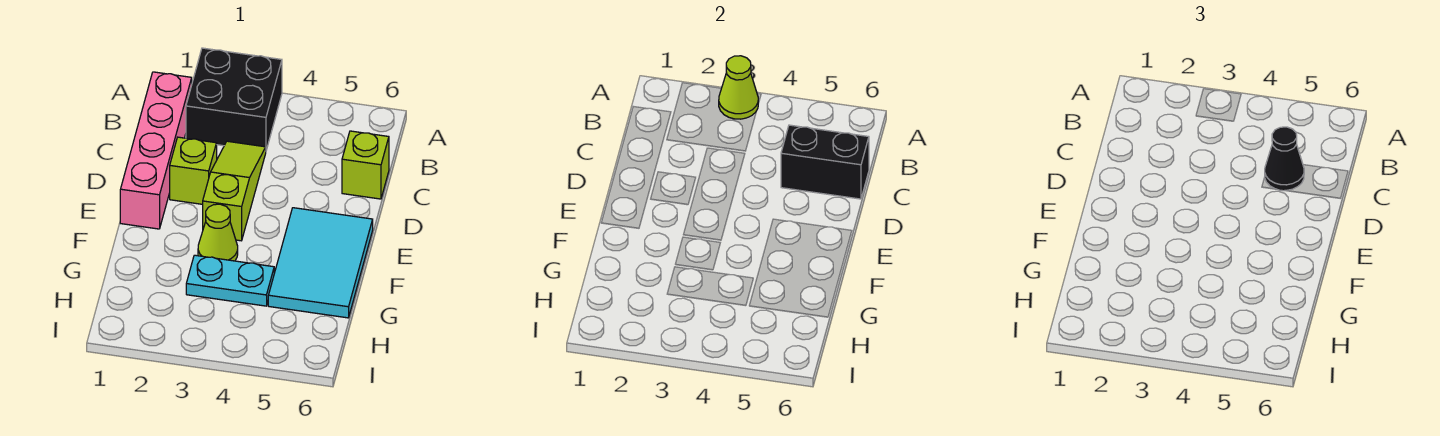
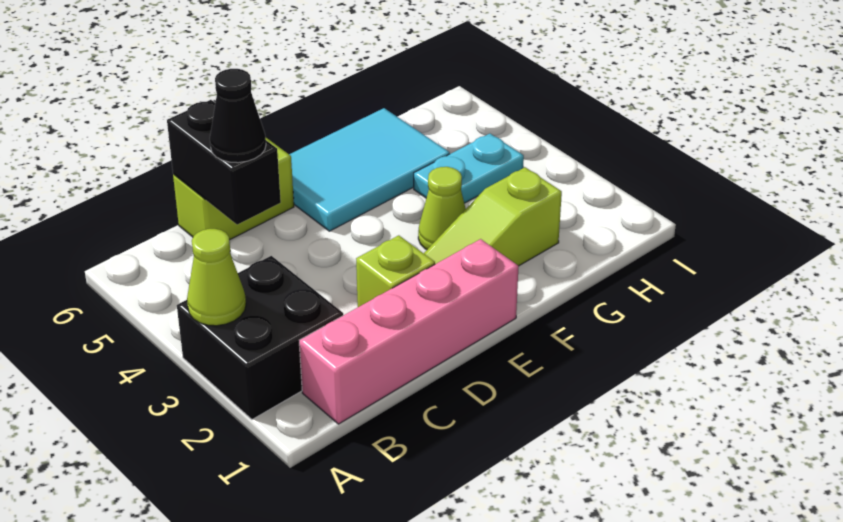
lime 1x3 slope [203,141,266,241] -> lime 1x3 slope moved to [424,167,562,266]
lime 1x1 brick [342,131,389,199] -> lime 1x2 brick [173,138,294,240]
cyan 1x2 plate [186,255,274,306] -> cyan 1x2 plate turned to [414,134,524,203]

